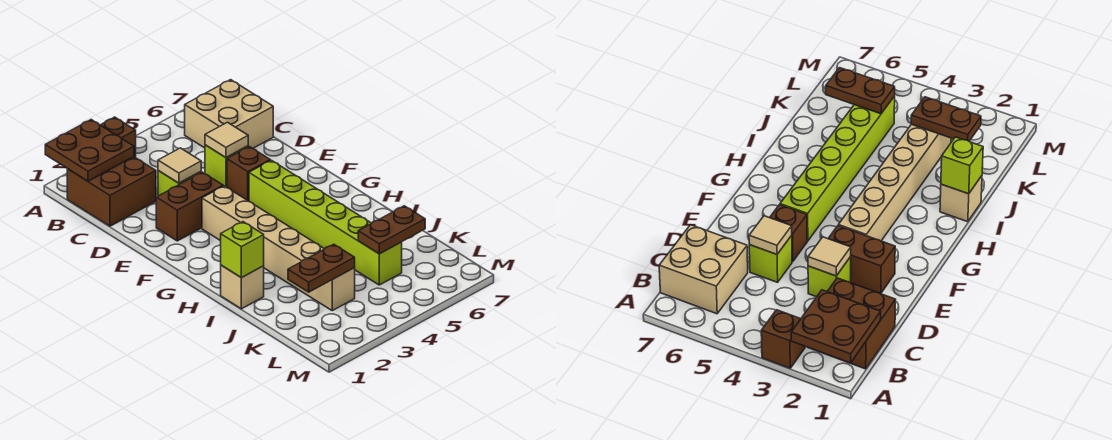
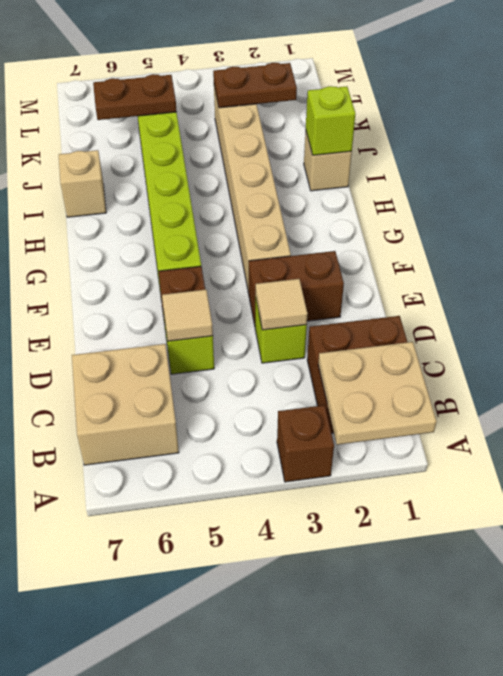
brown 2x2 plate [45,120,134,181] -> tan 2x2 plate [318,342,437,445]
none -> tan 1x1 brick [59,150,106,217]

